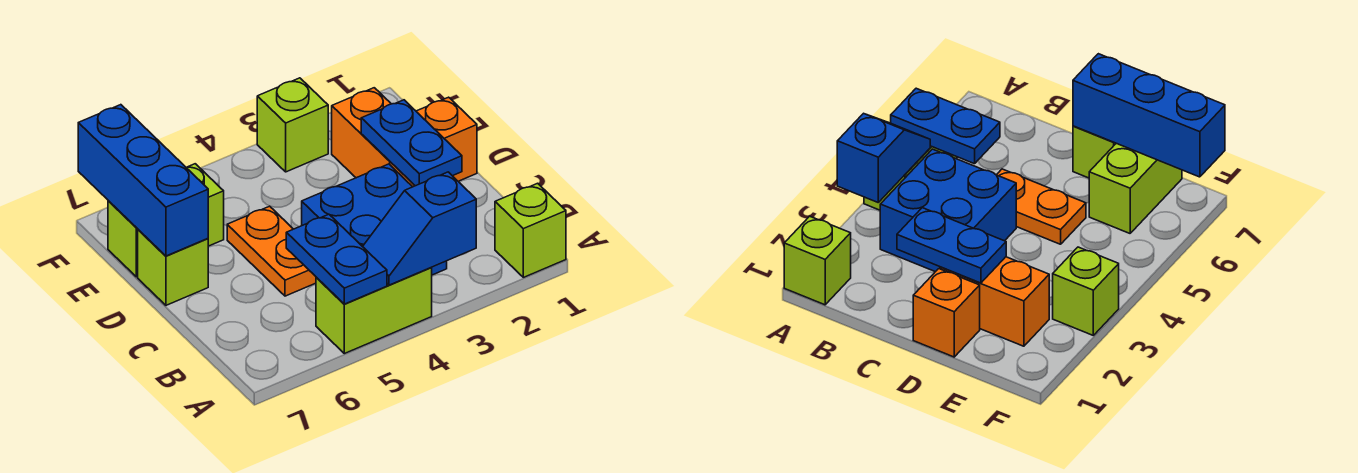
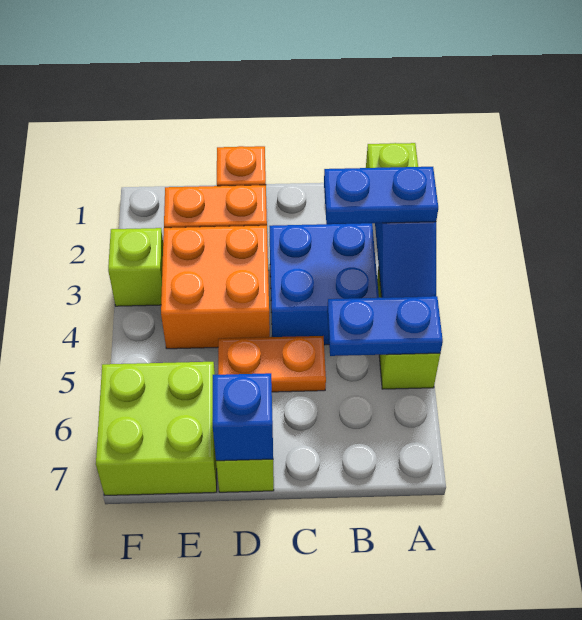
blue 1x2 plate [361,100,462,186] -> blue 1x2 plate moved to [324,167,438,224]
none -> orange 2x2 brick [161,226,270,349]
blue 1x3 brick [78,105,208,256] -> blue 1x1 brick [213,373,273,461]
lime 1x2 brick [108,164,224,277] -> lime 2x2 brick [96,362,217,495]

